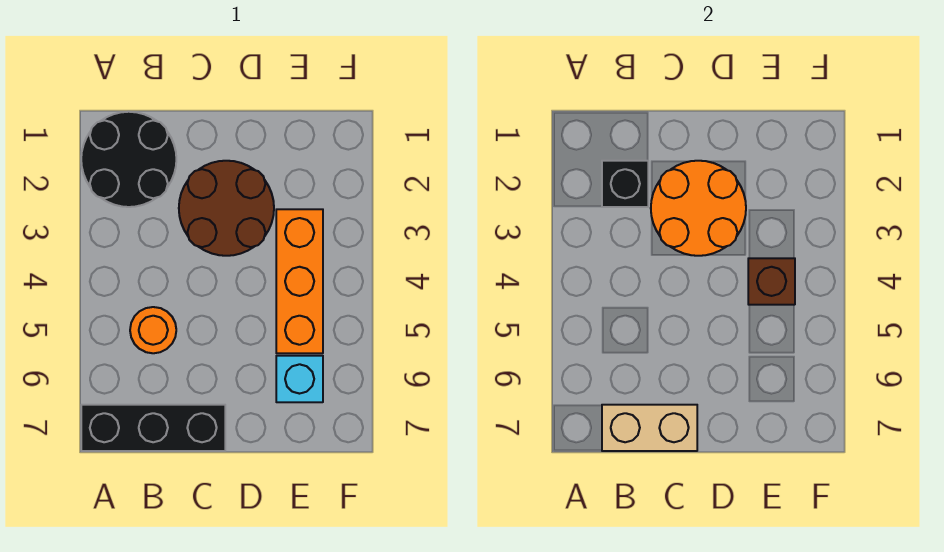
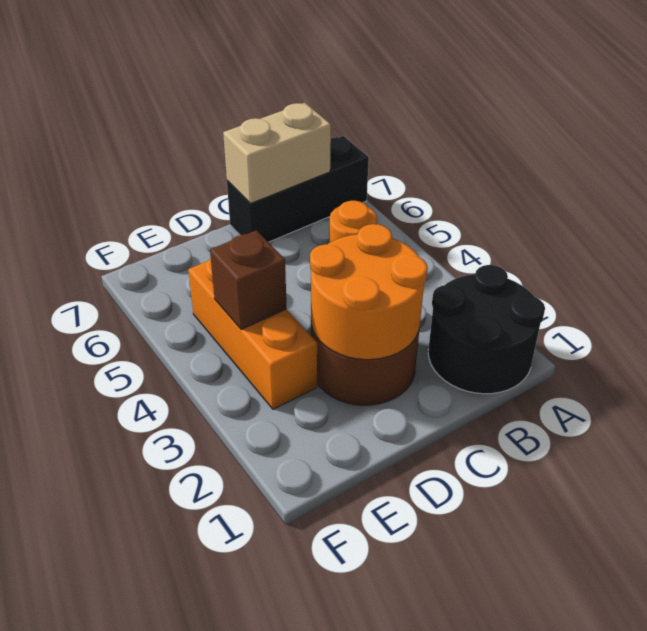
black 1x1 brick [602,161,648,207] -> none
cyan 1x1 brick [276,356,323,402] -> none

